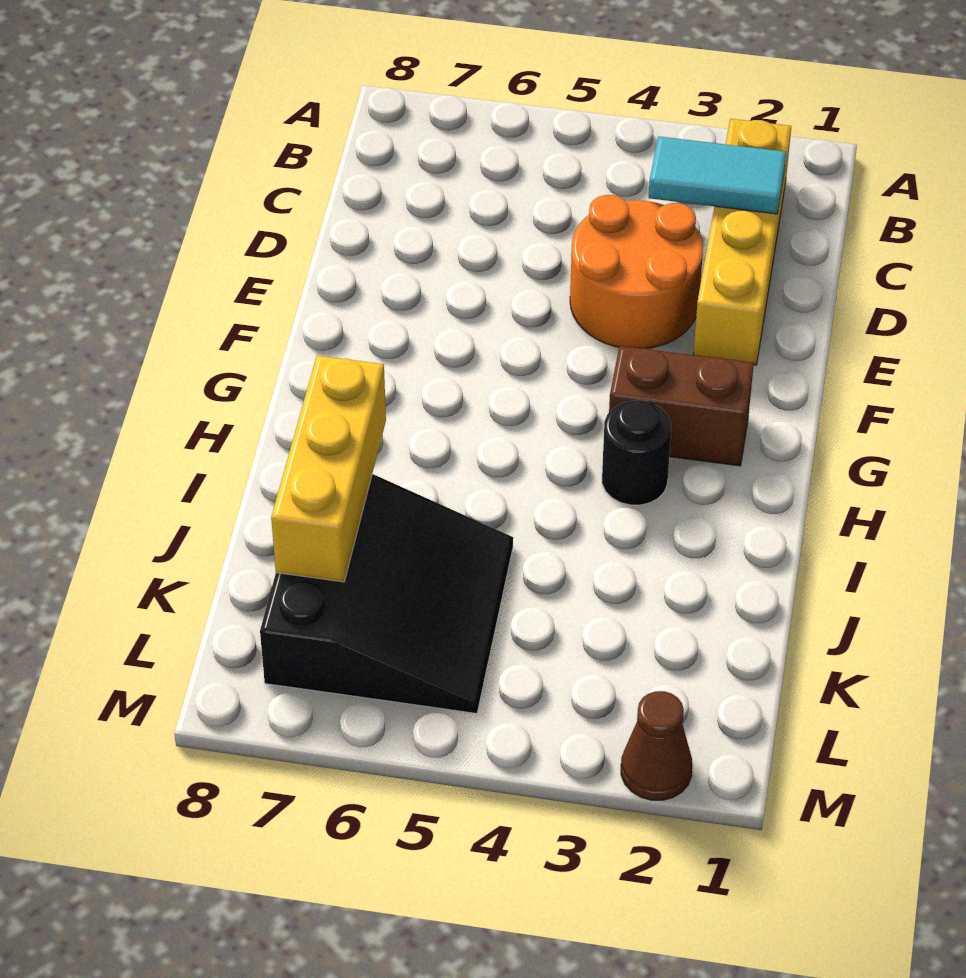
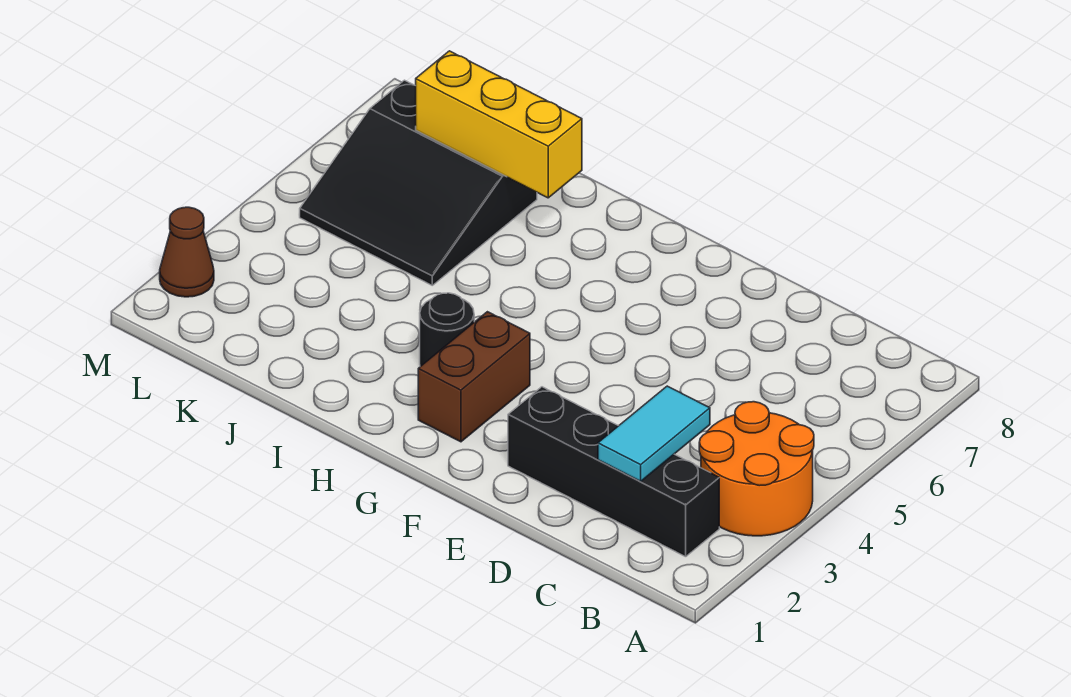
yellow 1x4 brick [693,119,791,365] -> black 1x4 brick [508,387,719,557]
orange 2x2 round brick [570,195,703,349] -> orange 2x2 round brick moved to [699,402,814,536]

